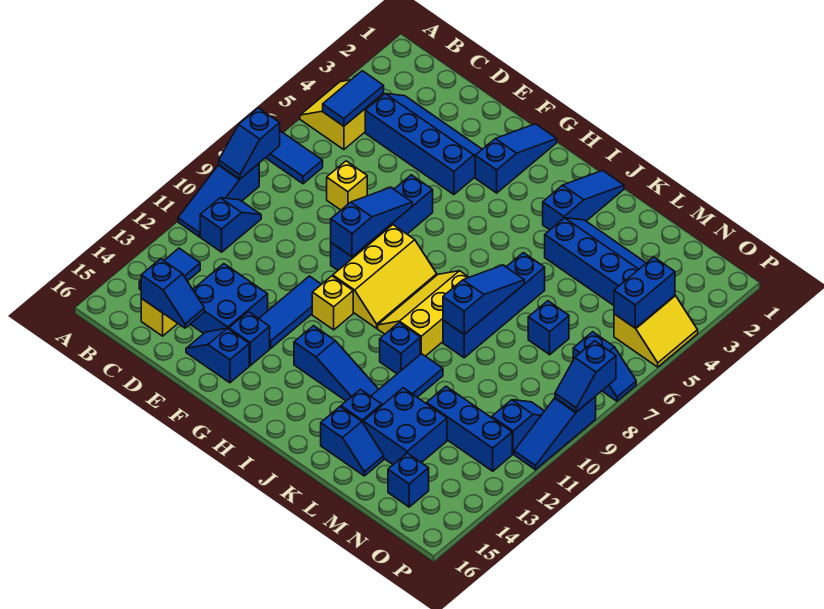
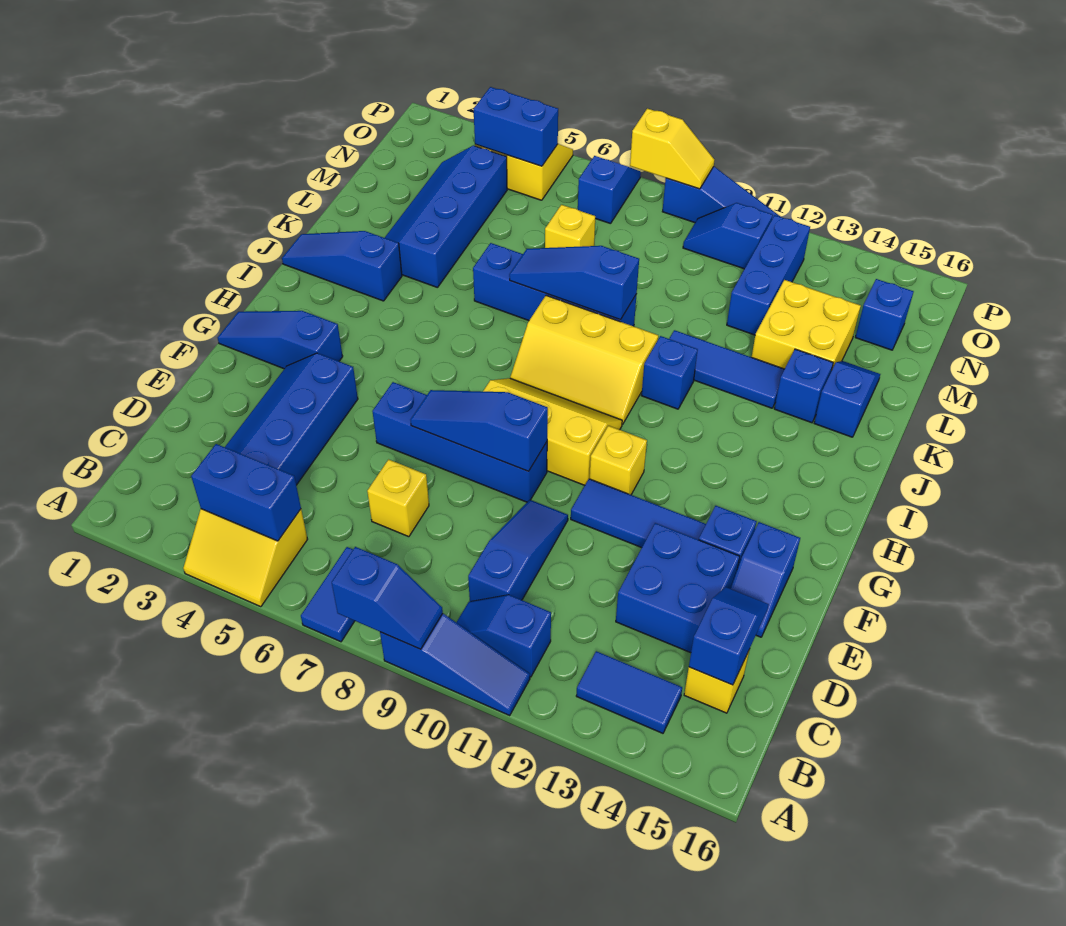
blue 1x2 tile [323,71,384,126] -> blue 1x2 brick [191,444,301,541]
blue 1x3 slope [294,326,379,401] -> blue 1x3 slope moved to [468,500,568,602]
blue 2x2 brick [363,388,447,465] -> yellow 2x2 brick [752,280,861,369]
blue 1x1 brick [528,301,569,355] -> yellow 1x1 brick [545,205,595,248]
blue 1x2 slope [555,341,616,412] -> yellow 1x2 slope [630,108,714,189]

